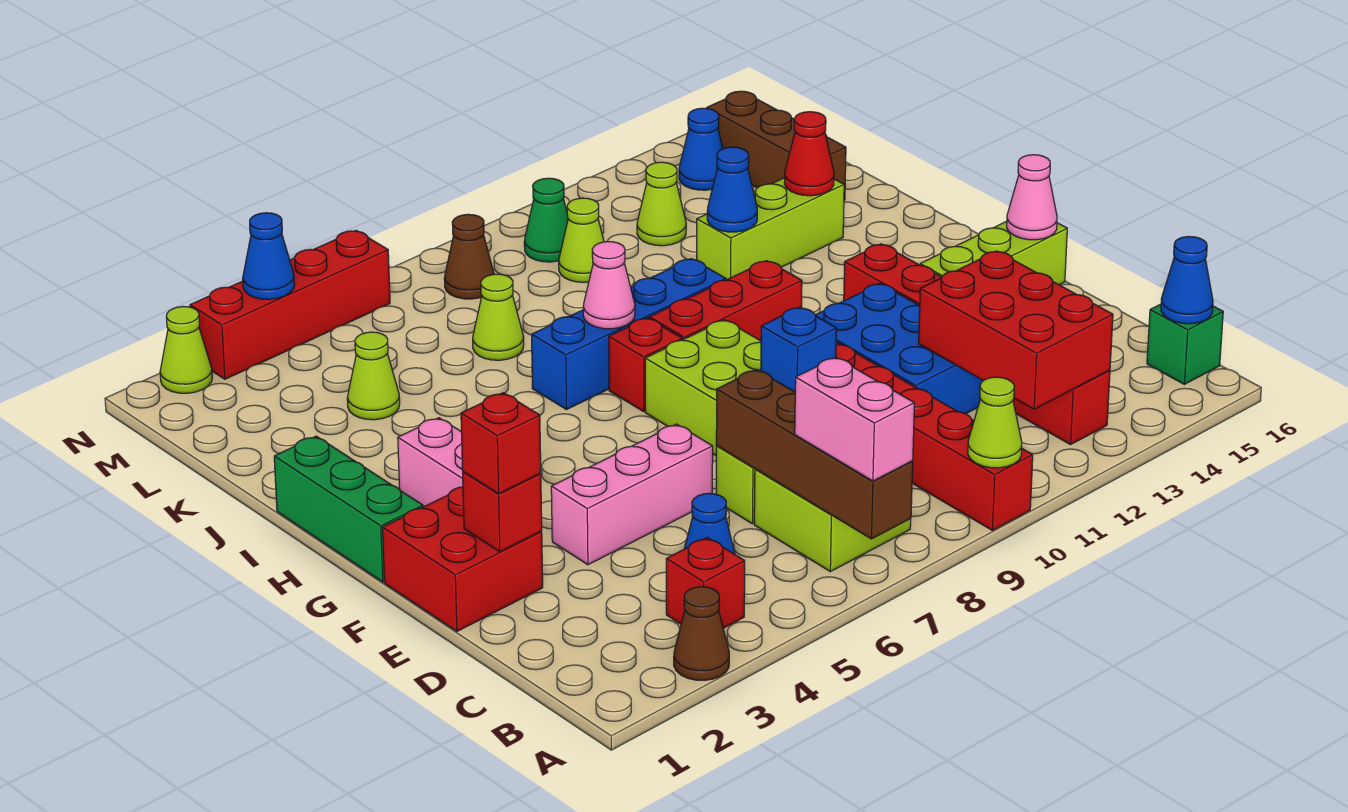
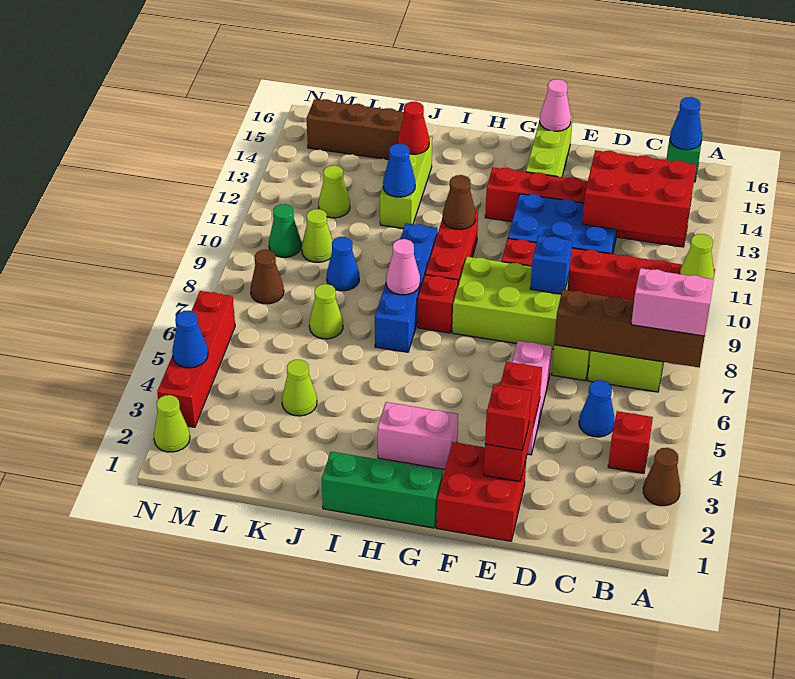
red 1x1 brick [463,472,542,552] -> red 1x3 brick [484,362,542,481]
none -> brown 1x1 cone [443,175,476,229]
blue 1x1 cone [679,108,723,190] -> blue 1x1 cone moved to [327,237,359,291]

